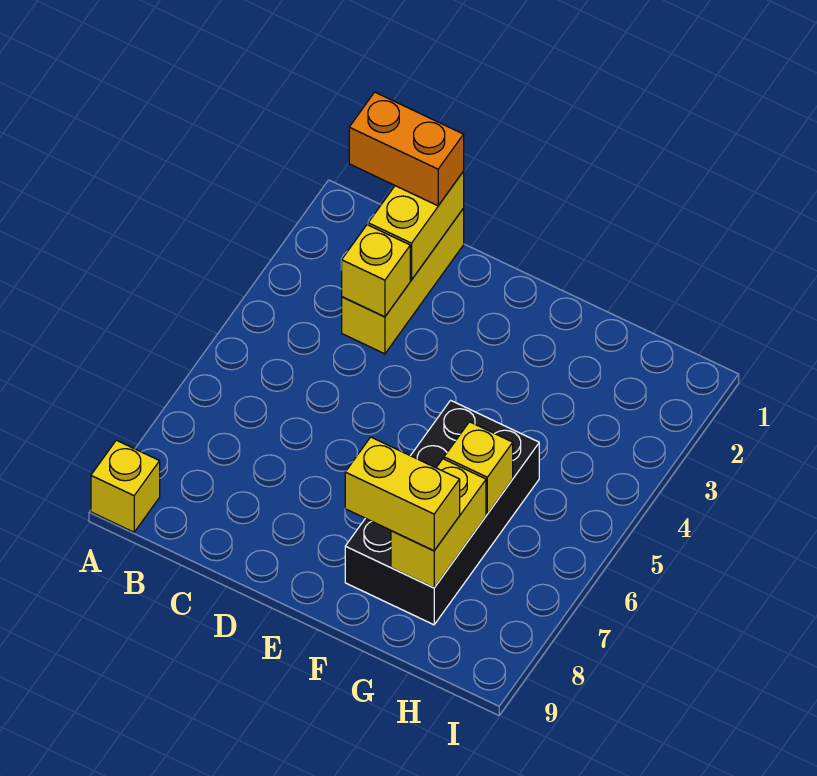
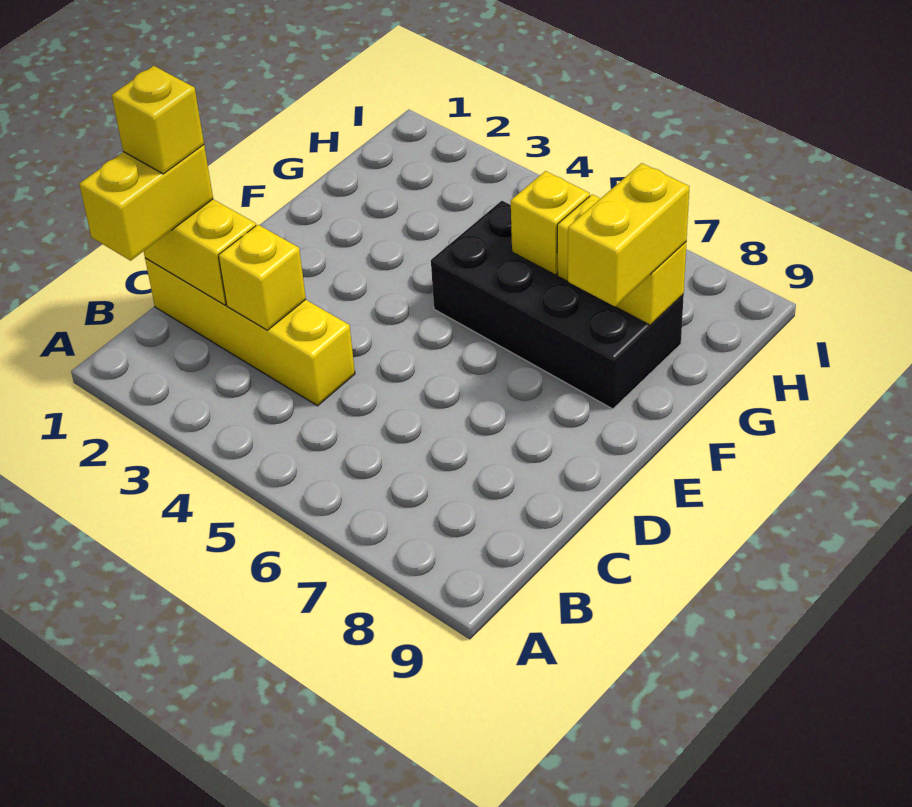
yellow 1x1 brick [91,440,160,532] -> yellow 1x1 brick moved to [112,66,204,174]
orange 1x2 brick [349,92,464,206] -> yellow 1x2 brick [79,145,213,261]
yellow 1x3 brick [342,209,464,354] -> yellow 1x4 brick [145,258,355,406]

